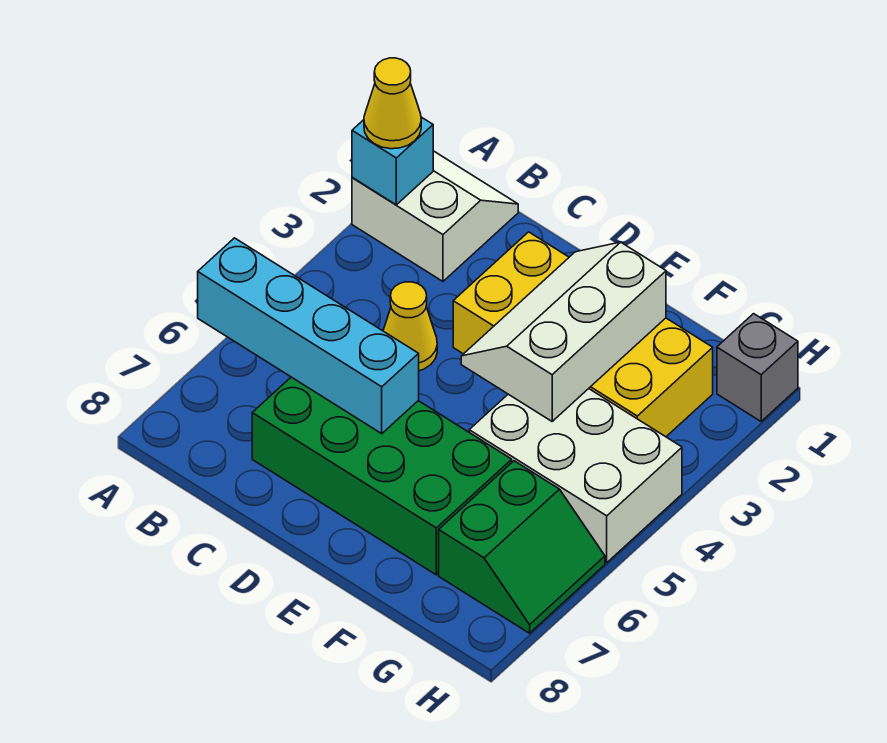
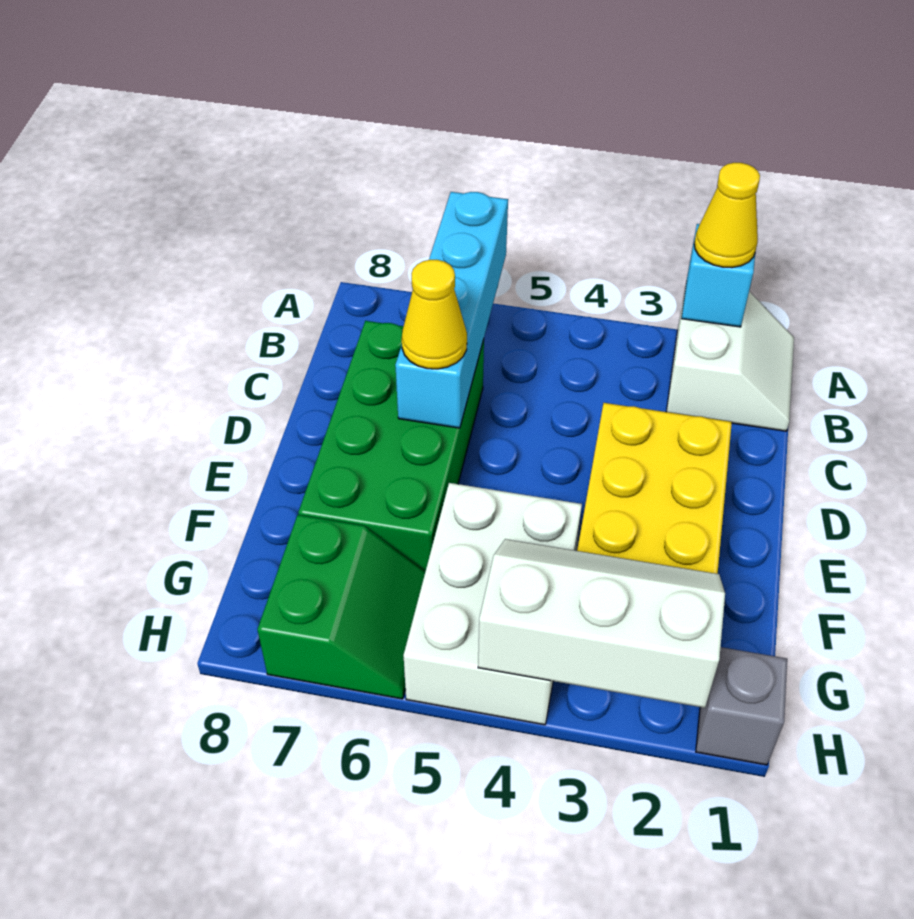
yellow 1x1 cone [383,282,437,371] -> yellow 1x1 cone moved to [402,260,467,369]
white 2x3 slope [461,242,666,421] -> white 2x3 slope moved to [478,539,725,708]
green 2x2 slope [439,461,605,633] -> green 2x2 slope turned to [258,515,426,699]

